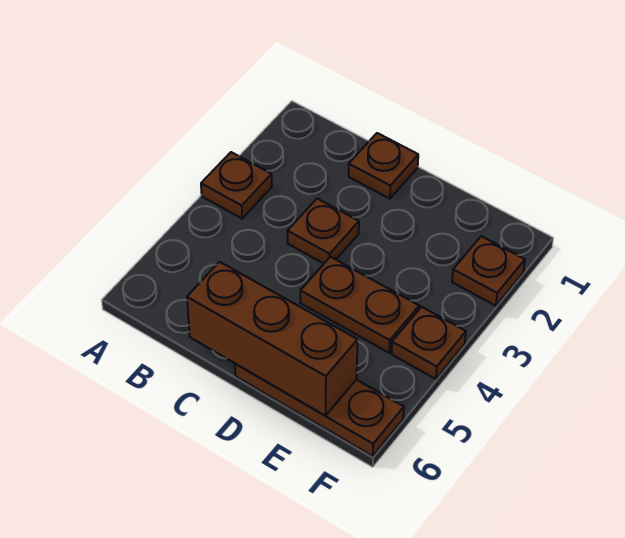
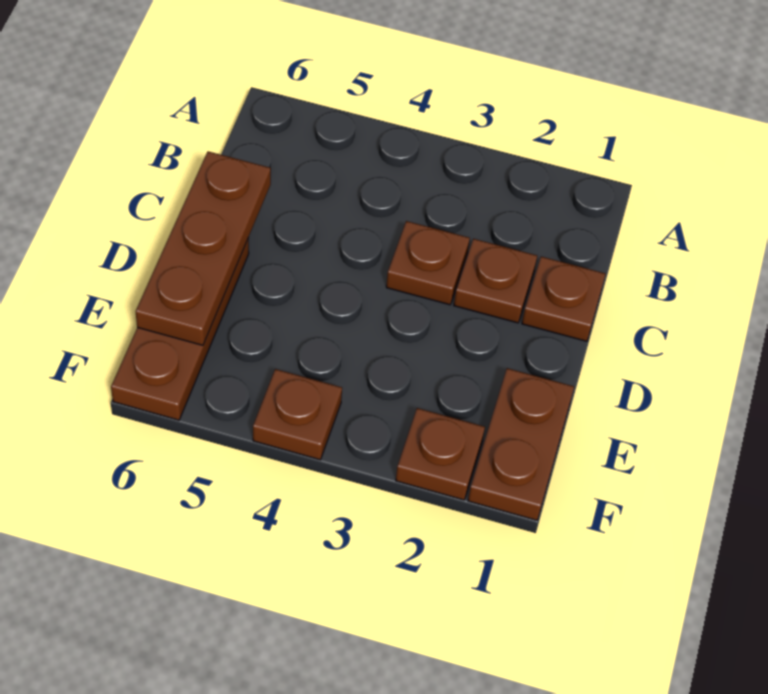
brown 1x1 plate [201,152,272,218] -> brown 1x1 plate moved to [454,239,537,323]
brown 1x3 brick [187,262,358,416] -> brown 1x3 plate [135,151,271,345]
brown 1x2 plate [300,257,419,353] -> brown 1x2 plate moved to [468,368,574,520]

